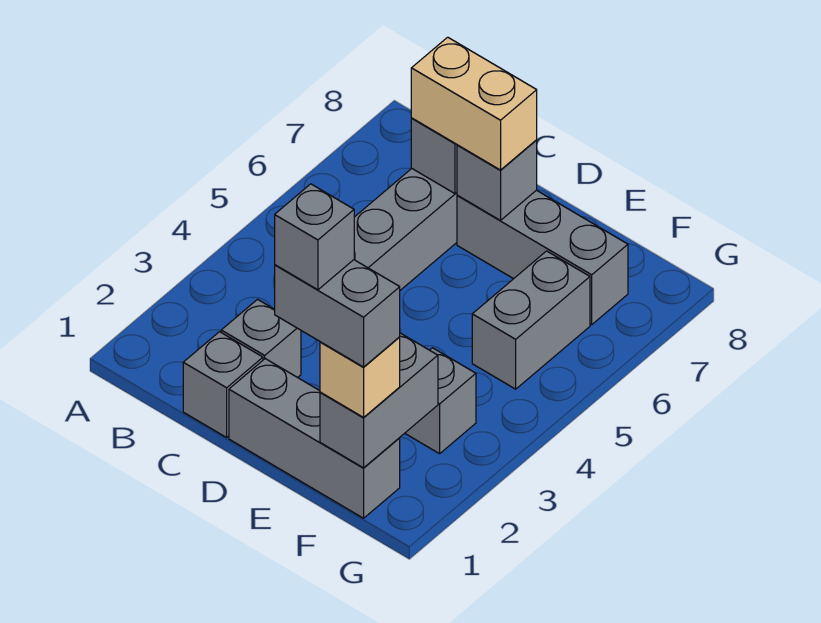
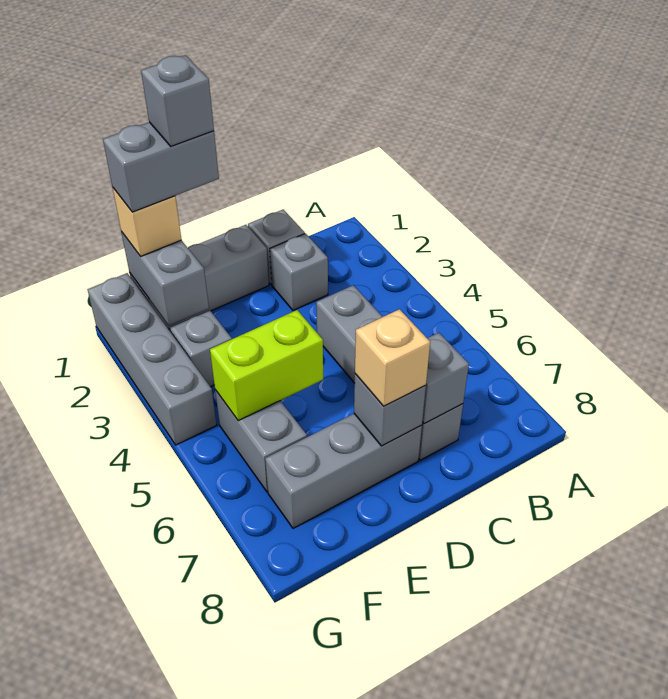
tan 1x2 brick [411,37,537,170] -> tan 1x1 brick [355,309,430,406]
none -> lime 1x2 brick [210,310,323,421]
none -> grey 1x4 brick [87,273,217,445]

